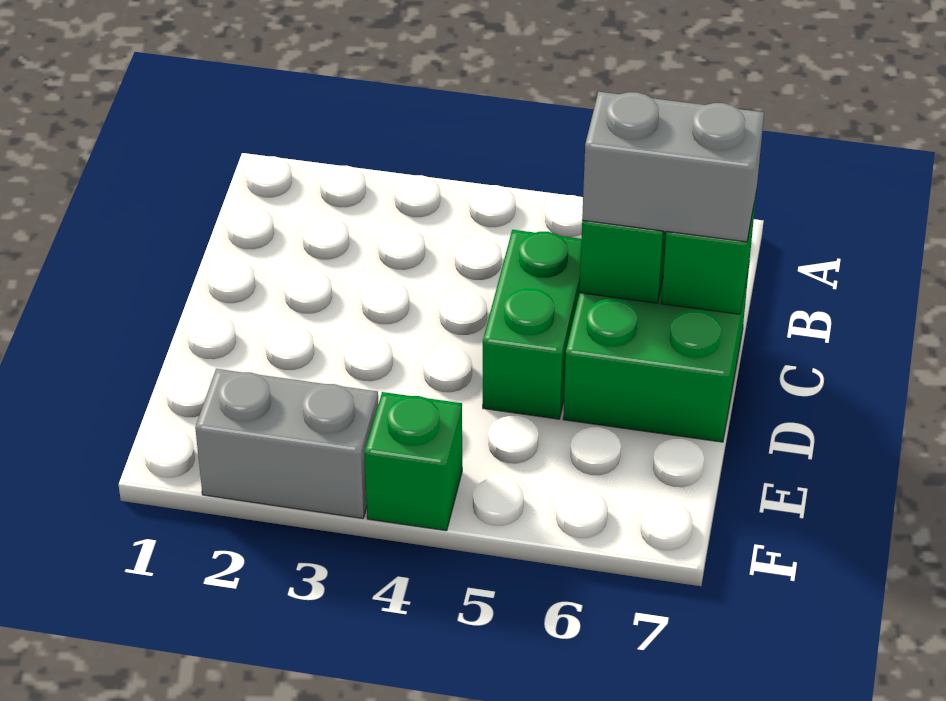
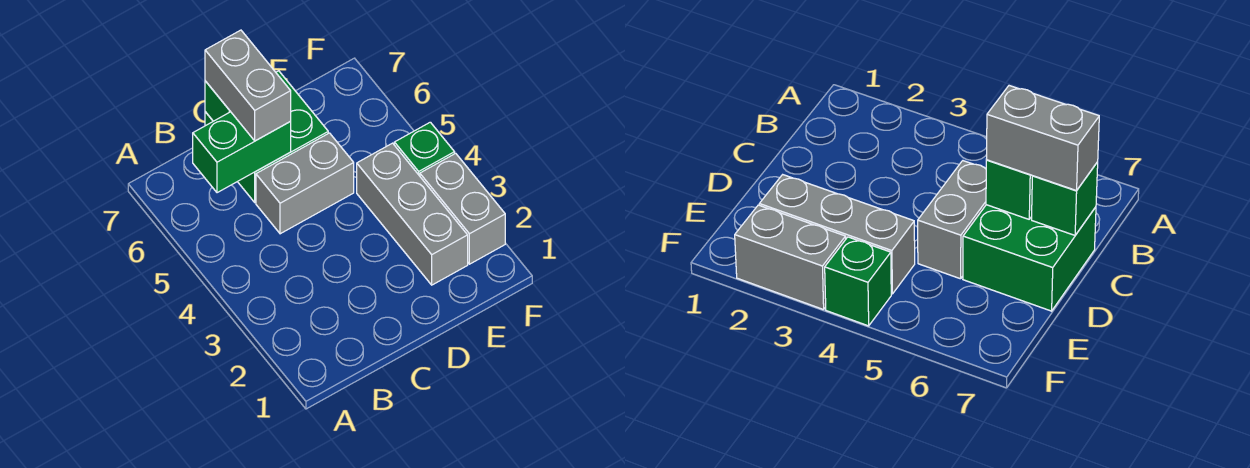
green 1x2 brick [483,230,582,419] -> grey 1x2 brick [256,133,354,234]
none -> grey 1x3 brick [357,143,468,285]

